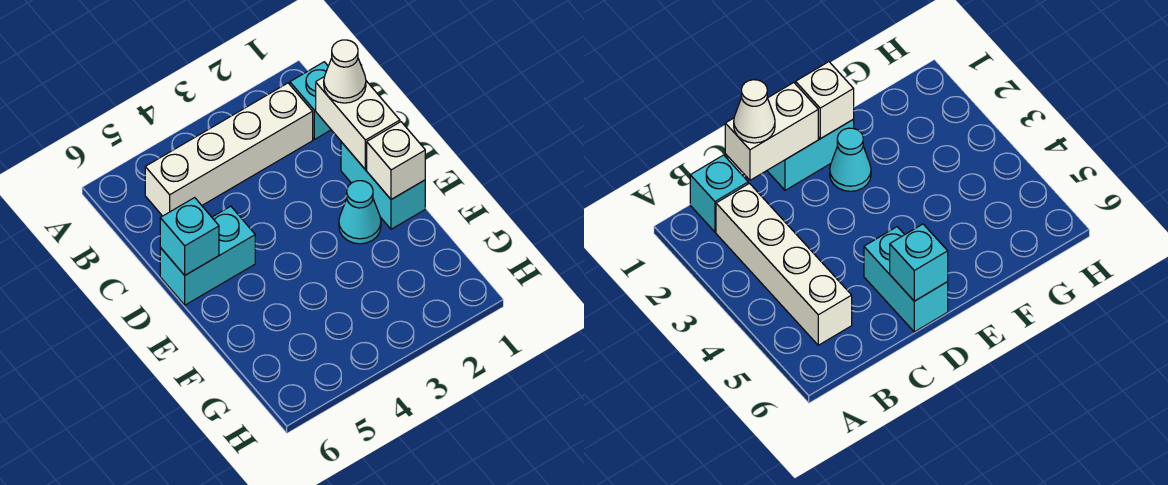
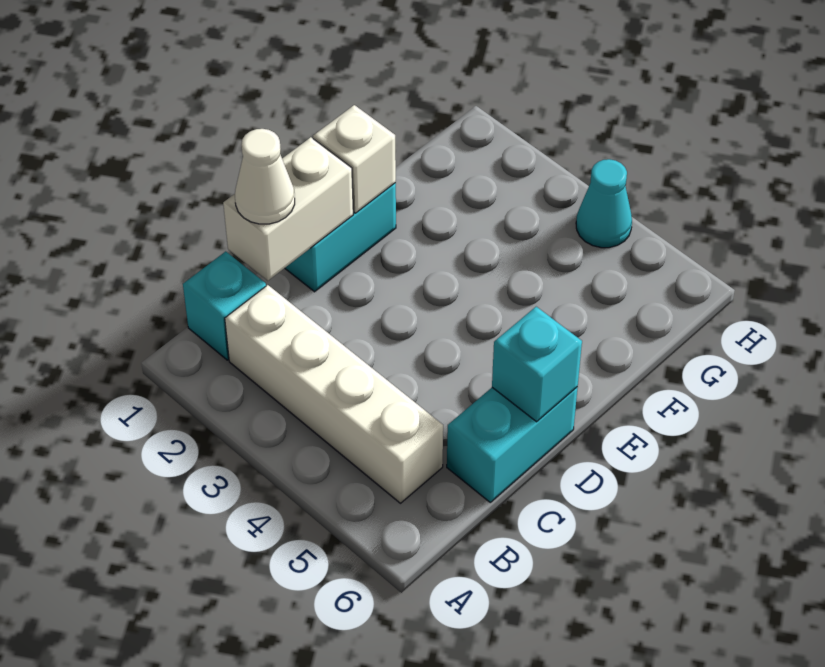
cyan 1x2 brick [160,206,255,305] -> cyan 1x2 brick turned to [447,387,578,502]
cyan 1x1 cone [339,181,381,244] -> cyan 1x1 cone moved to [576,159,632,248]

